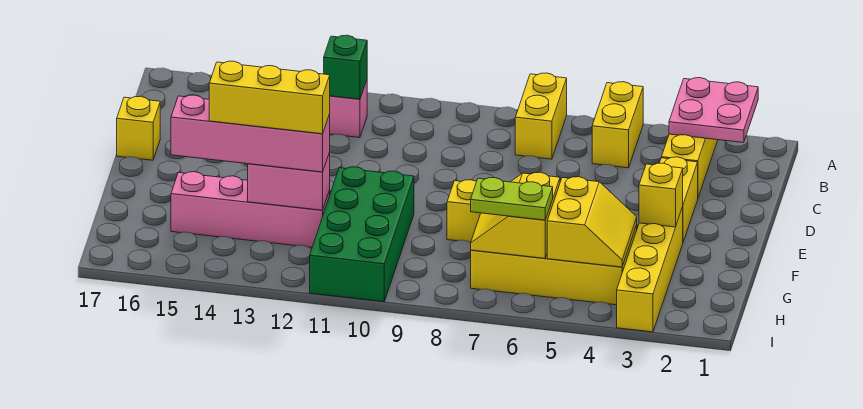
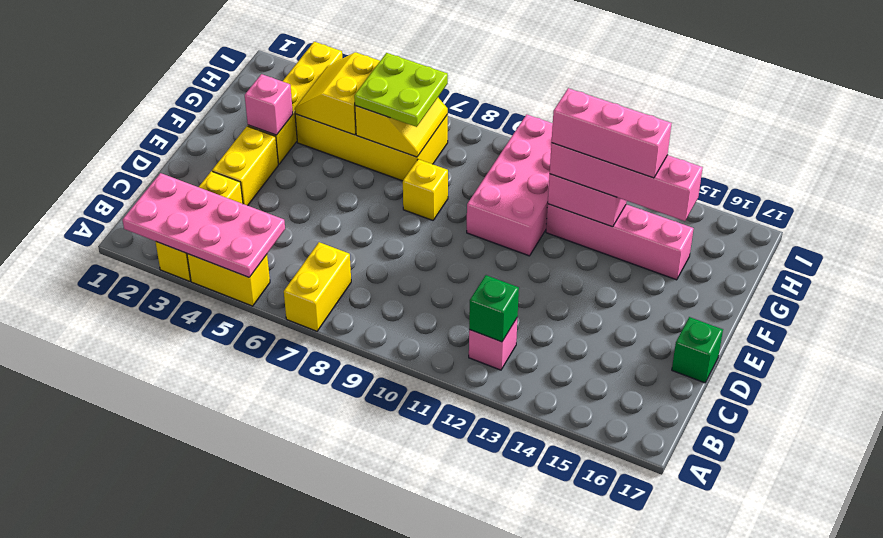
pink 2x2 plate [669,78,758,143] -> pink 2x4 plate [123,173,285,277]
yellow 1x2 brick [592,82,643,168] -> yellow 1x2 brick turned to [187,254,270,306]
yellow 1x1 brick [117,96,160,160] -> green 1x1 brick [672,317,723,383]
yellow 1x1 brick [639,163,683,227] -> pink 1x1 brick [245,74,293,135]
green 2x4 brick [310,167,414,302] -> pink 2x4 brick [467,114,553,256]
yellow 1x3 brick [209,61,330,134] -> pink 1x3 brick [552,88,672,178]
lime 1x2 plate [471,178,553,220] -> lime 2x2 plate [354,53,448,127]

